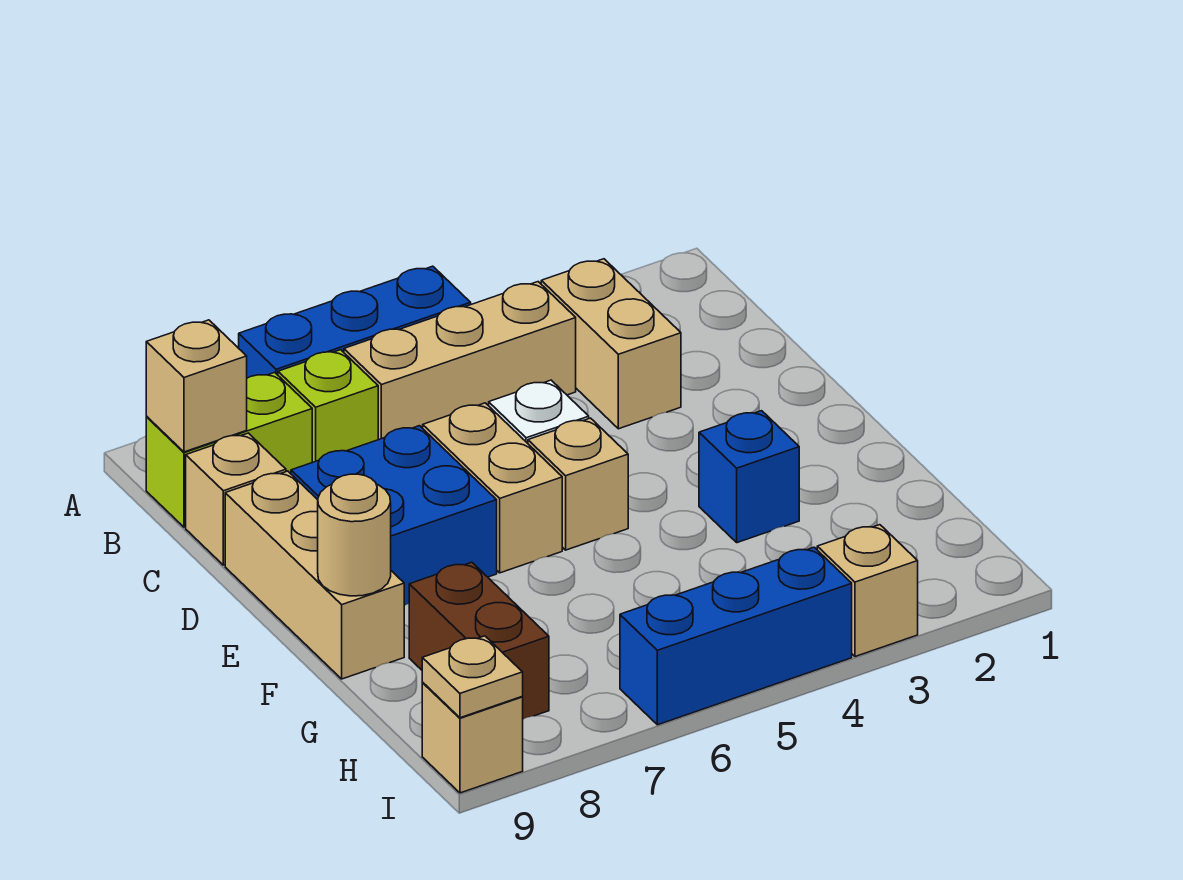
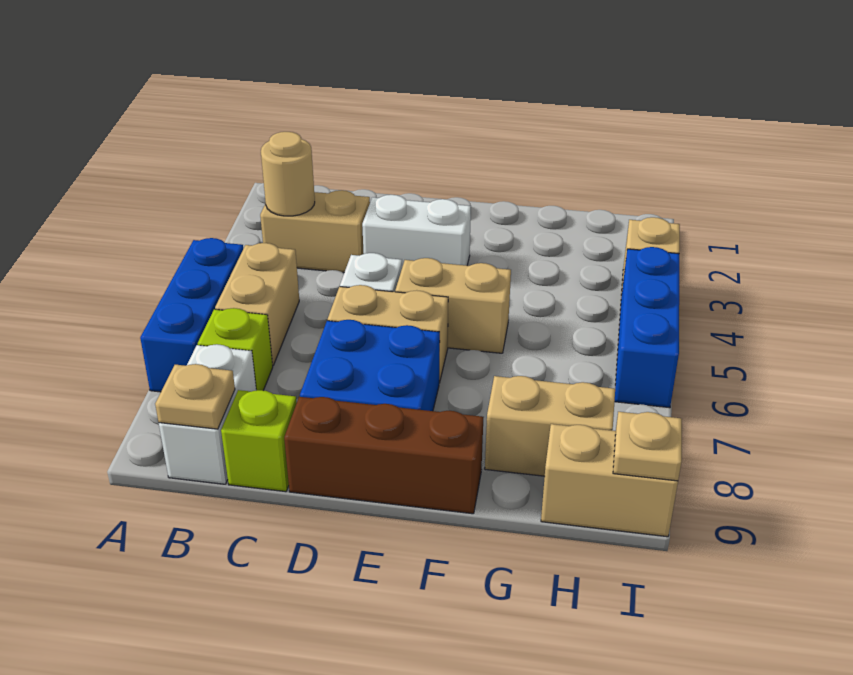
tan 1x3 brick [344,282,576,440] -> tan 1x2 brick [215,243,299,365]
lime 1x2 brick [146,372,312,527] -> white 1x2 brick [159,344,256,484]
tan 1x1 brick [146,320,247,452] -> tan 1x1 plate [155,364,235,429]
tan 1x1 brick [186,433,286,565] -> lime 1x1 brick [221,390,297,492]
none -> white 1x2 brick [362,195,471,266]
tan 1x3 brick [225,471,404,679] -> brown 1x3 brick [284,397,483,514]
tan 1x1 brick [528,418,628,550] -> tan 1x2 brick [395,258,511,353]
blue 1x1 brick [699,411,799,543] -> none
tan 1x1 round brick [318,474,391,596] -> tan 1x1 round brick moved to [261,132,315,216]
brown 1x2 brick [409,562,549,719] -> tan 1x2 brick [485,376,615,476]
tan 1x1 brick [422,683,523,793] -> tan 1x2 brick [541,424,678,537]

